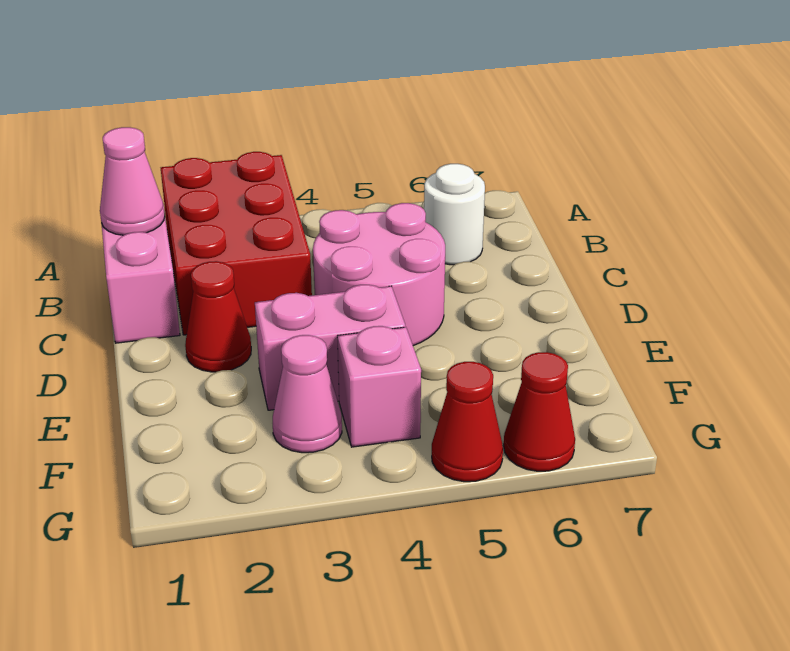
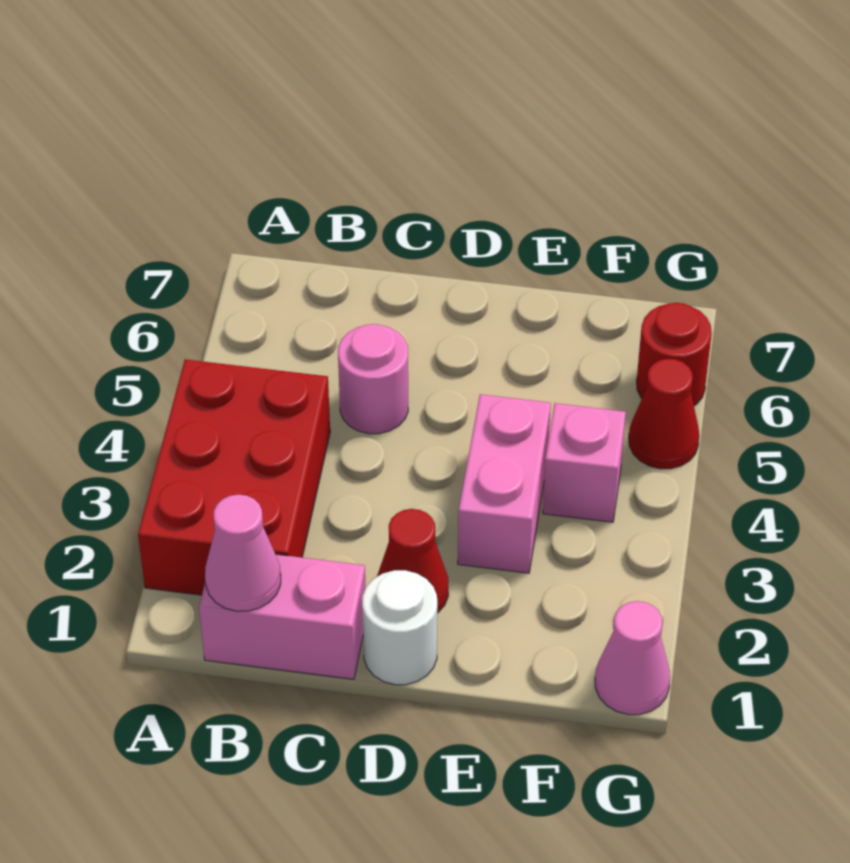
red 2x3 brick [161,152,312,335] -> red 2x3 brick turned to [138,359,330,595]
white 1x1 round brick [424,164,485,265] -> white 1x1 round brick moved to [362,570,437,685]
pink 2x2 round brick [313,203,445,346] -> pink 1x1 round brick [338,324,408,434]
pink 1x1 cone [273,335,342,453] -> pink 1x1 cone moved to [595,601,670,715]
red 1x1 cone [504,352,575,471] -> red 1x1 round brick [637,303,712,406]

